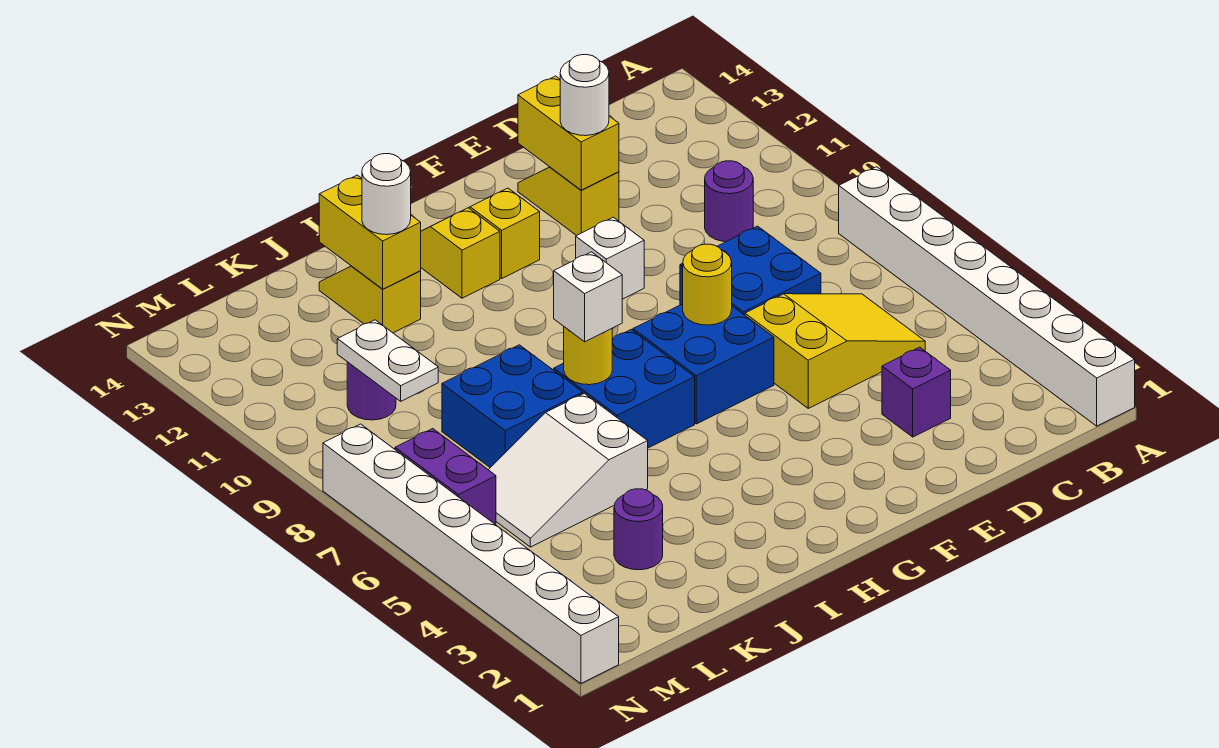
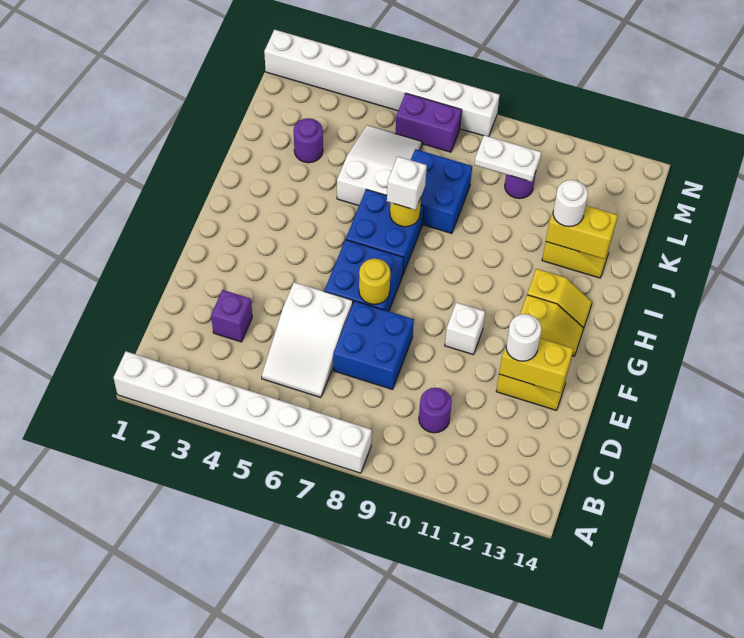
yellow 2x3 slope [745,294,925,408] -> white 2x3 slope [262,282,353,398]

